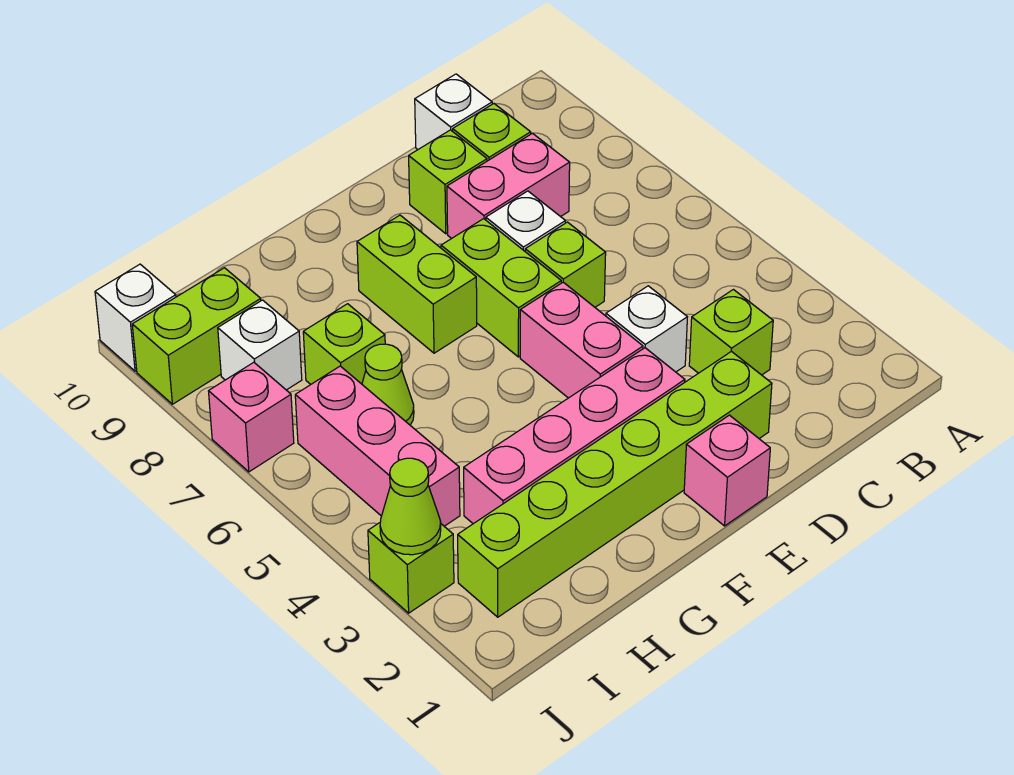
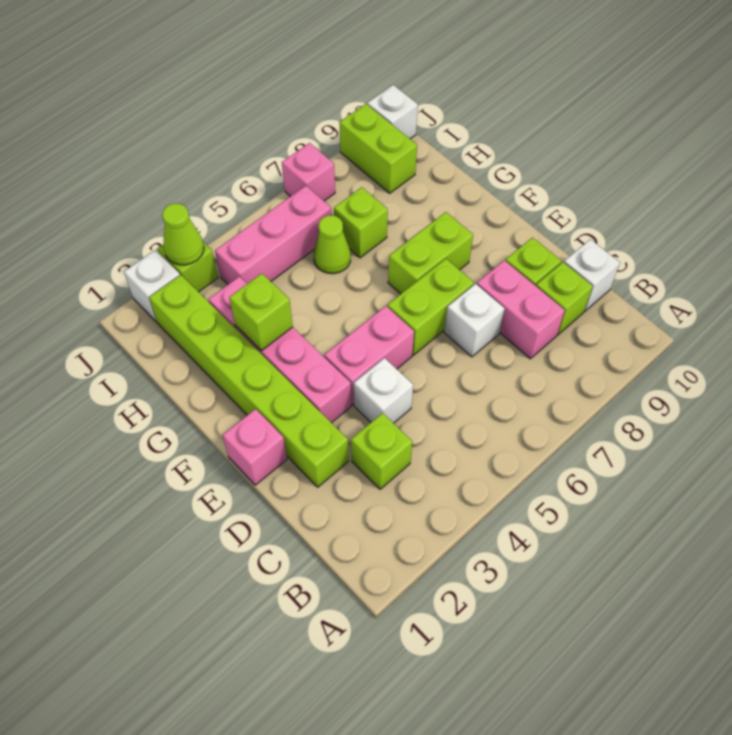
lime 1x1 brick [525,222,606,307] -> lime 1x1 brick moved to [229,273,293,351]
white 1x1 brick [218,300,302,390] -> white 1x1 brick moved to [124,250,180,322]

